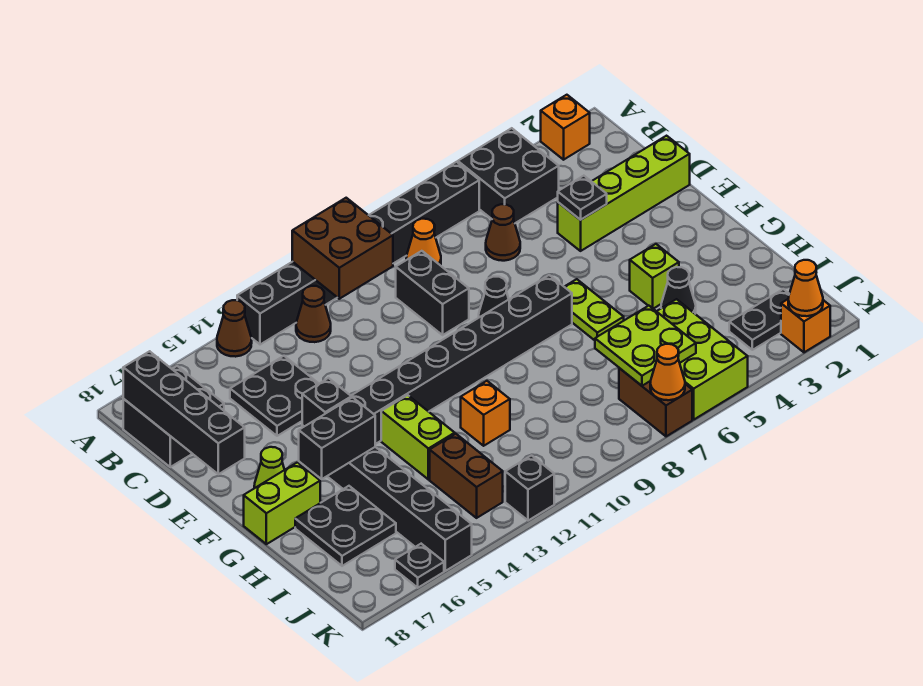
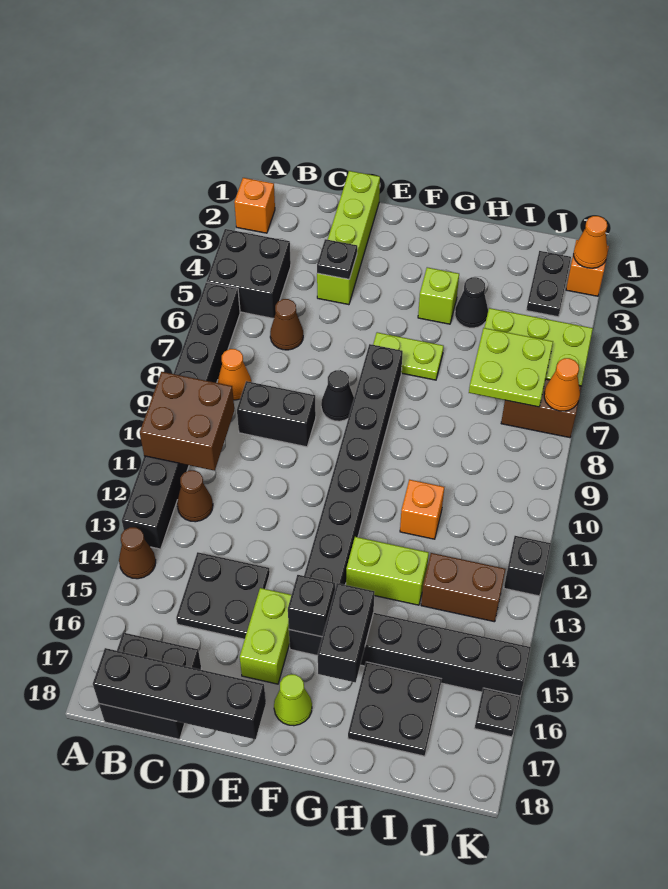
lime 1x2 brick [244,462,320,544] -> lime 1x2 brick moved to [240,588,291,684]

